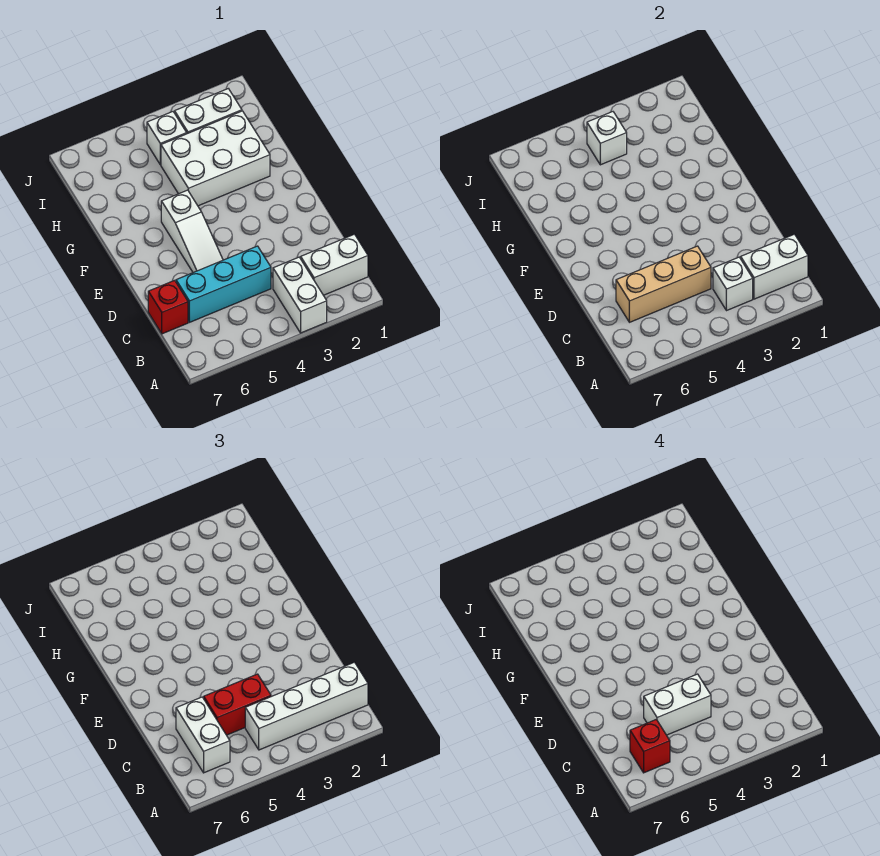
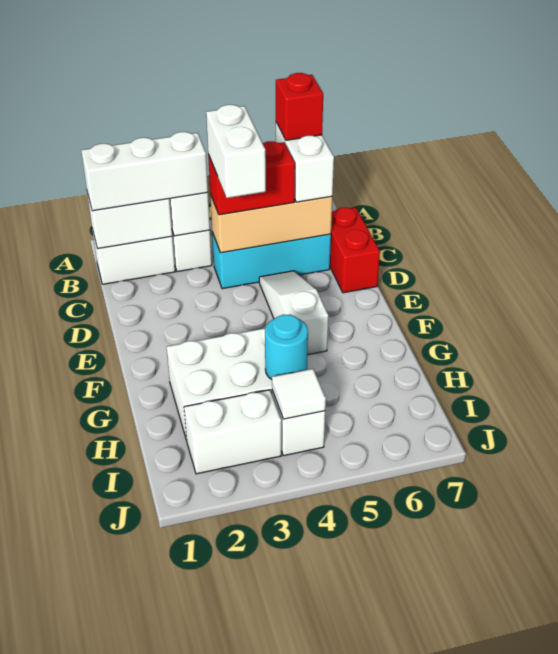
white 1x4 brick [245,662,368,750] -> white 1x3 brick [81,132,208,211]
white 1x2 brick [644,674,711,735] -> white 1x2 brick turned to [206,105,266,198]
red 1x1 brick [148,280,188,334] -> red 1x2 brick [330,207,380,293]
none -> cyan 1x1 round brick [265,315,308,380]
white 1x1 brick [587,112,627,165] -> white 1x1 tile [272,369,326,419]

